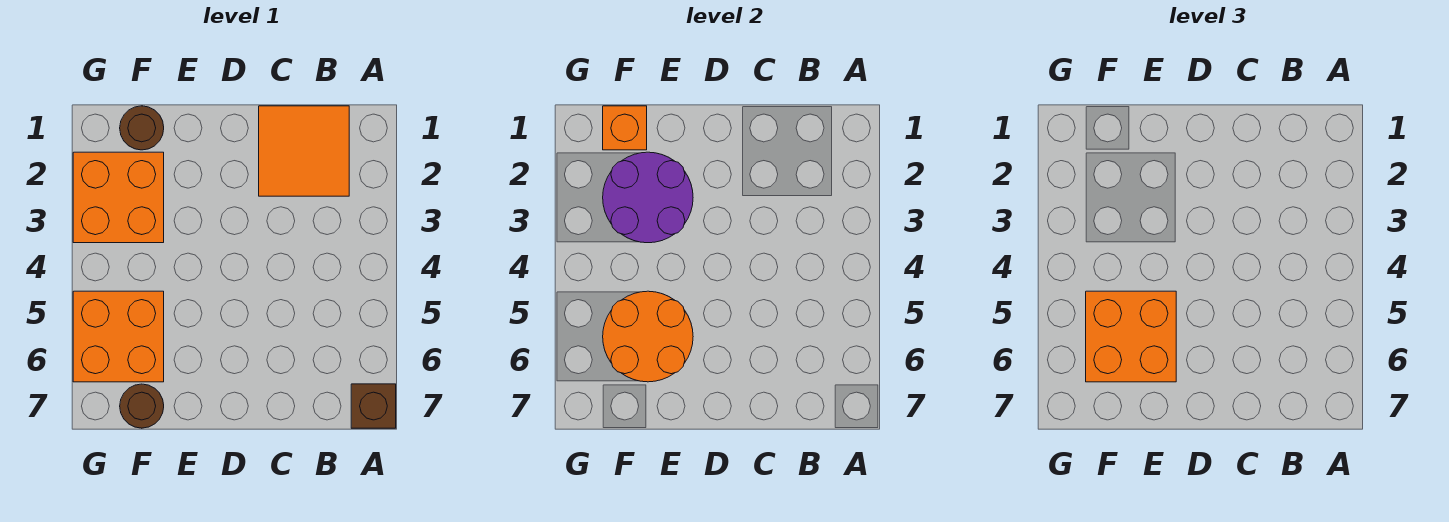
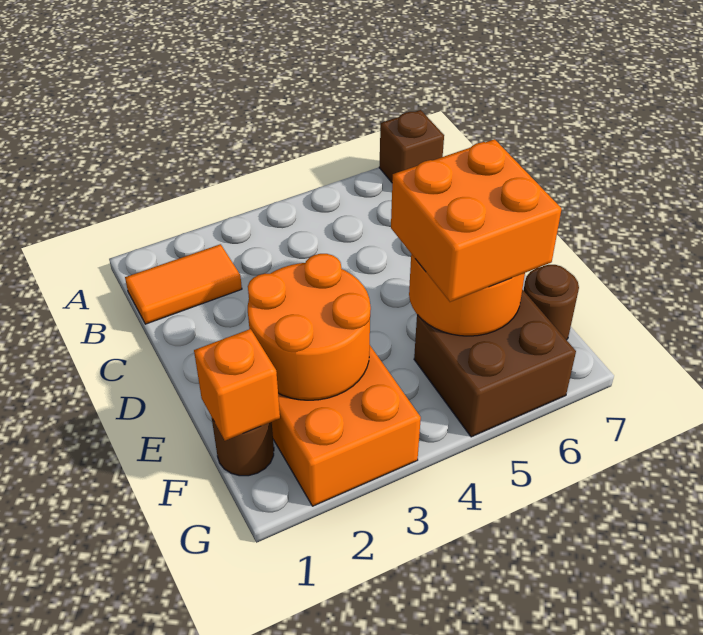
orange 2x2 tile [259,106,349,196] -> orange 1x2 tile [125,244,242,324]
purple 2x2 round brick [603,152,693,243] -> orange 2x2 round brick [248,254,371,400]
orange 2x2 brick [73,291,164,382] -> brown 2x2 brick [414,289,576,437]

